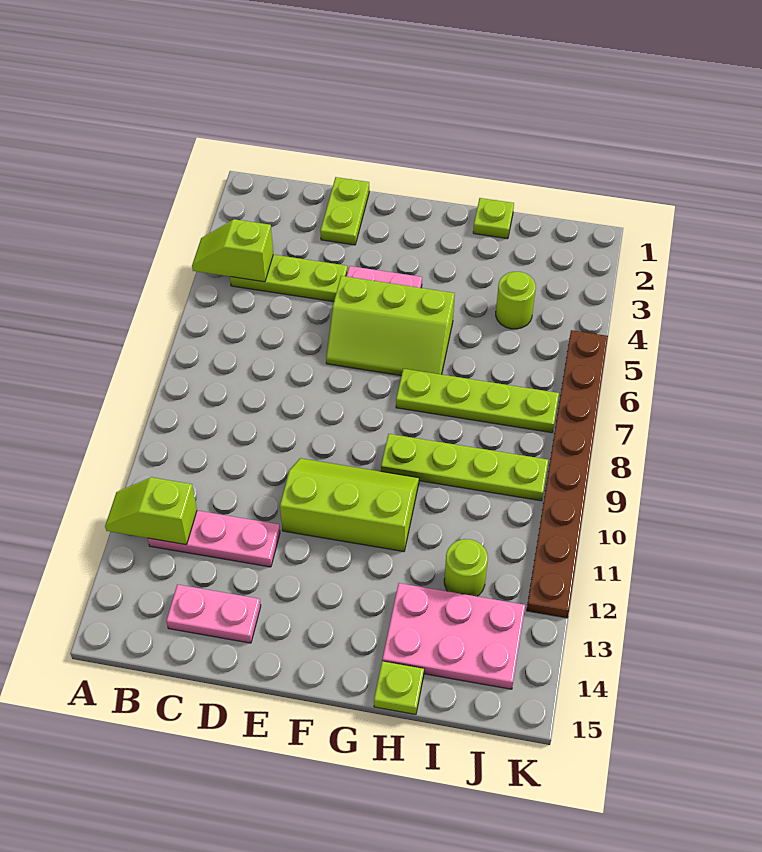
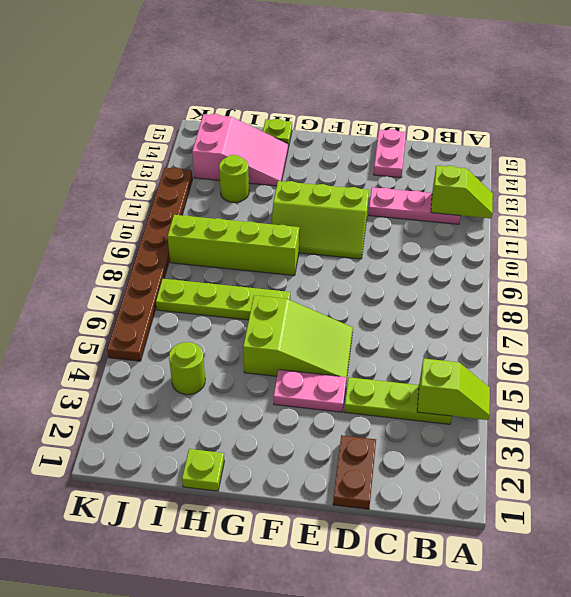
pink 1x2 plate [166,584,261,643] -> pink 1x2 plate turned to [374,129,406,178]
lime 1x2 plate [320,177,369,245] -> brown 1x2 plate [333,435,376,509]
lime 2x3 slope [326,276,455,376] -> lime 2x3 slope turned to [243,295,353,381]
lime 1x4 plate [381,434,548,501] -> lime 1x4 brick [168,215,299,275]
pink 2x3 plate [382,583,525,689] -> pink 2x3 slope [192,114,288,186]

